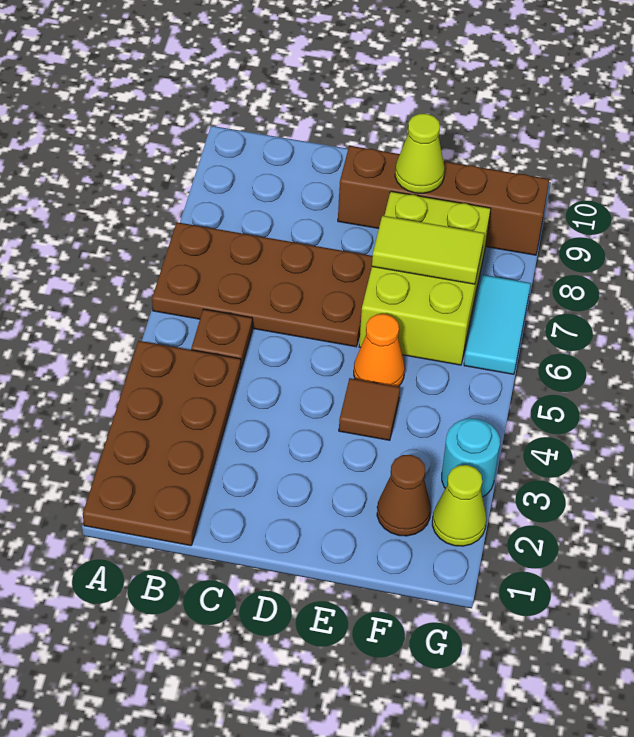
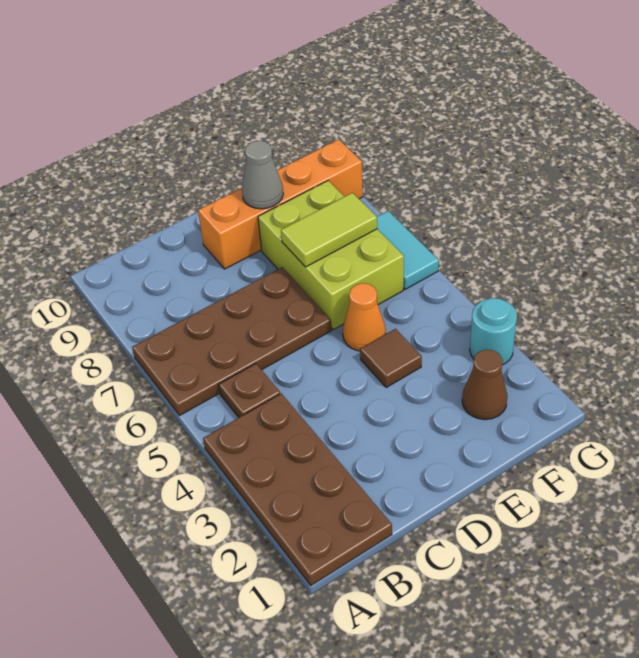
brown 1x4 brick [338,146,549,255] -> orange 1x4 brick [198,139,363,269]
lime 1x1 cone [395,114,445,193] -> grey 1x1 cone [242,141,283,209]
lime 1x1 cone [432,465,486,546] -> none

